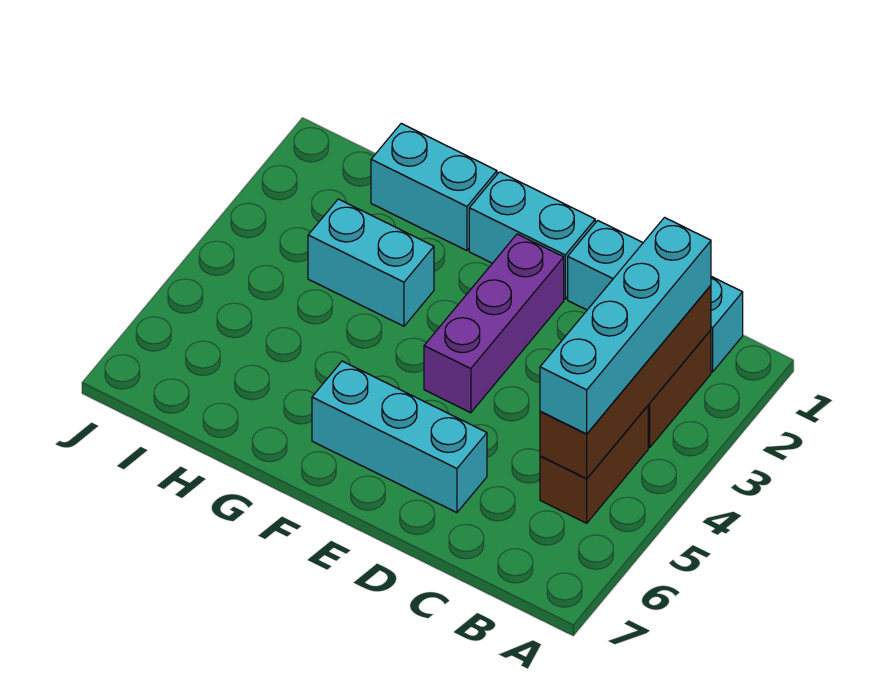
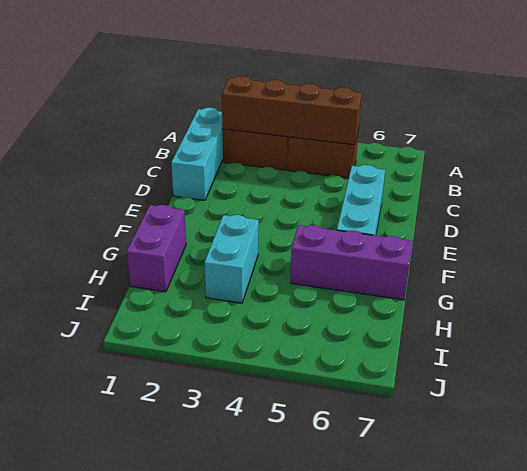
cyan 1x4 brick [540,218,711,434] -> none
cyan 1x2 brick [469,172,595,299] -> none
purple 1x3 brick [424,234,564,413] -> purple 1x3 brick moved to [290,225,412,300]
cyan 1x2 brick [371,123,497,251] -> purple 1x2 brick [127,205,186,292]

